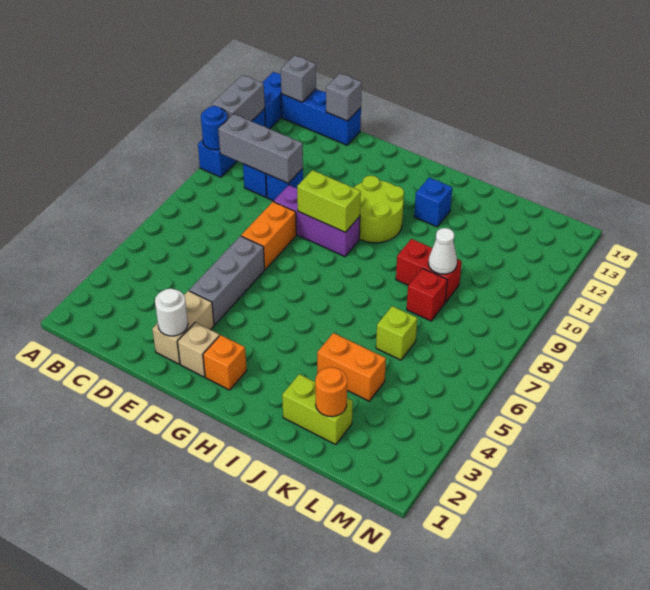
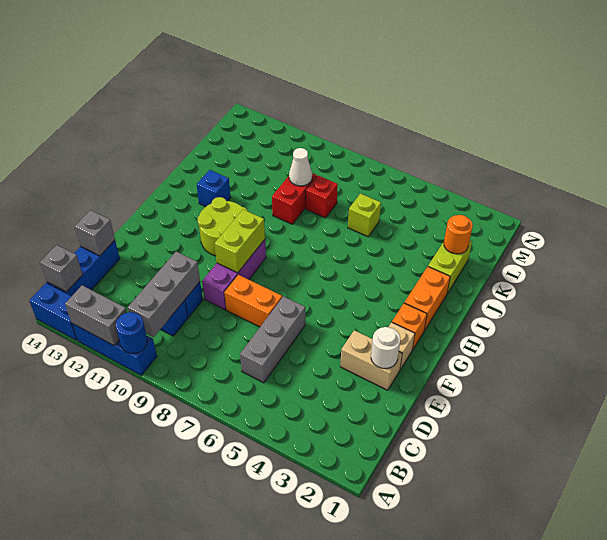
grey 1x3 brick [189,236,265,325] -> grey 1x3 brick turned to [240,296,305,383]
orange 1x2 brick [317,333,386,401] -> orange 1x2 brick moved to [404,267,450,331]

